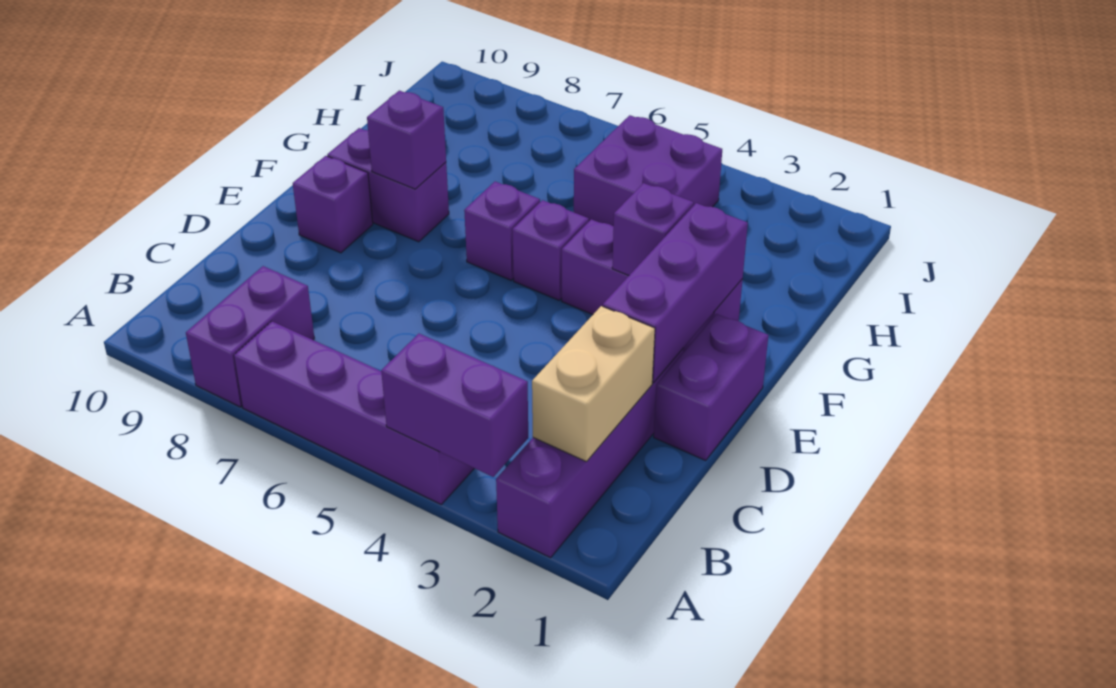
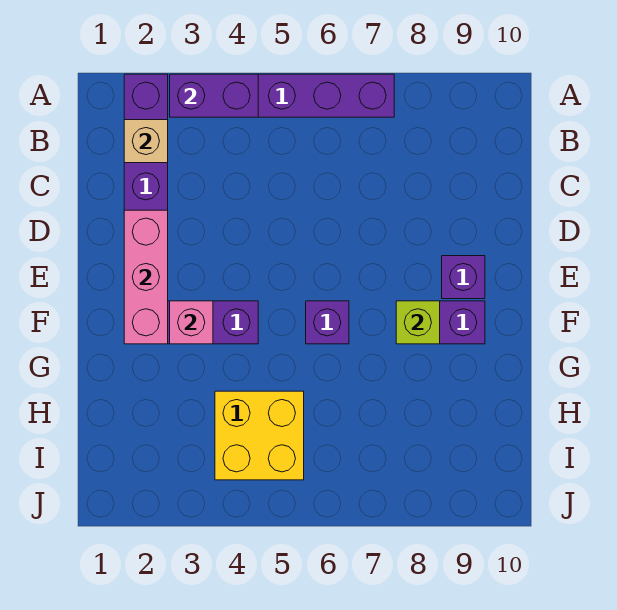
purple 1x2 brick [186,266,314,407] -> none
tan 1x2 brick [532,306,655,462] -> tan 1x1 brick [124,120,168,163]
purple 1x2 brick [654,314,768,460] -> none
purple 1x3 brick [603,203,748,383] -> pink 1x3 brick [124,210,168,344]
purple 1x1 brick [612,183,694,275] -> pink 1x1 brick [170,301,213,344]
purple 1x1 brick [512,200,589,300] -> none
purple 1x1 brick [367,90,446,189] -> lime 1x1 brick [396,301,440,344]
purple 2x2 brick [574,115,722,226] -> yellow 2x2 brick [215,391,304,480]

